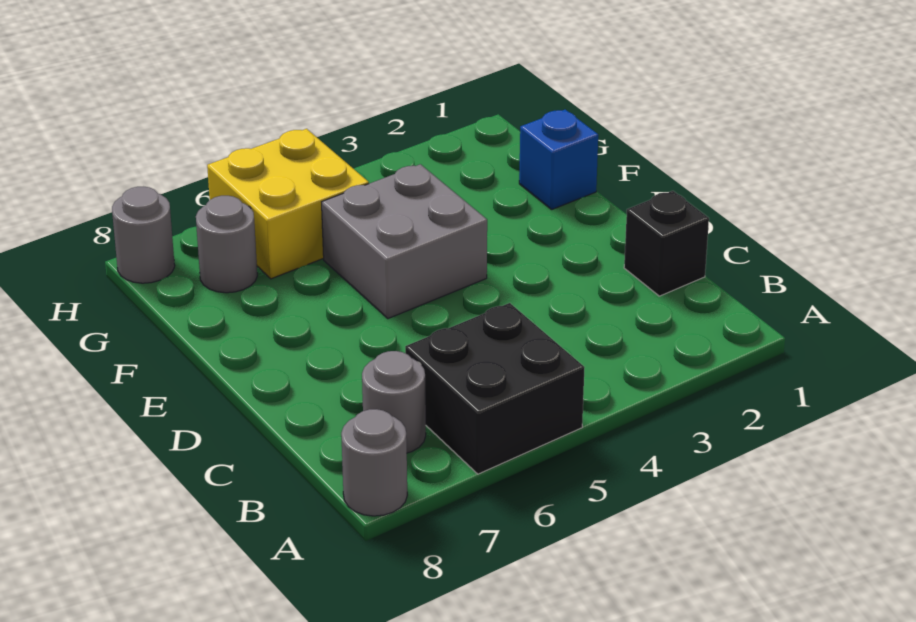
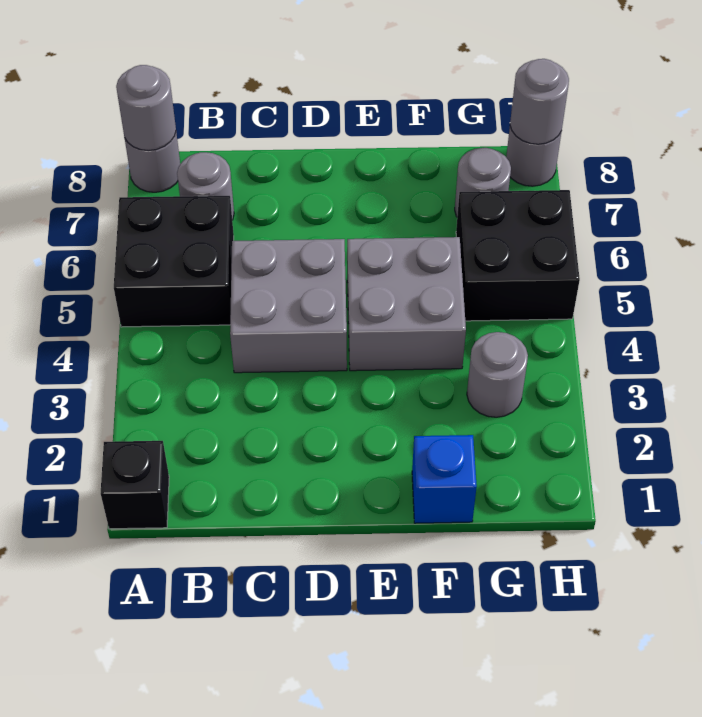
none -> grey 1x1 round brick [116,65,176,151]
black 1x1 brick [624,191,709,296] -> black 1x1 brick moved to [101,441,169,529]
none -> grey 2x2 brick [230,239,347,373]
none -> grey 1x1 round brick [467,332,528,417]
yellow 2x2 brick [207,129,369,279] -> black 2x2 brick [456,190,580,321]
none -> grey 1x1 round brick [510,59,569,144]

